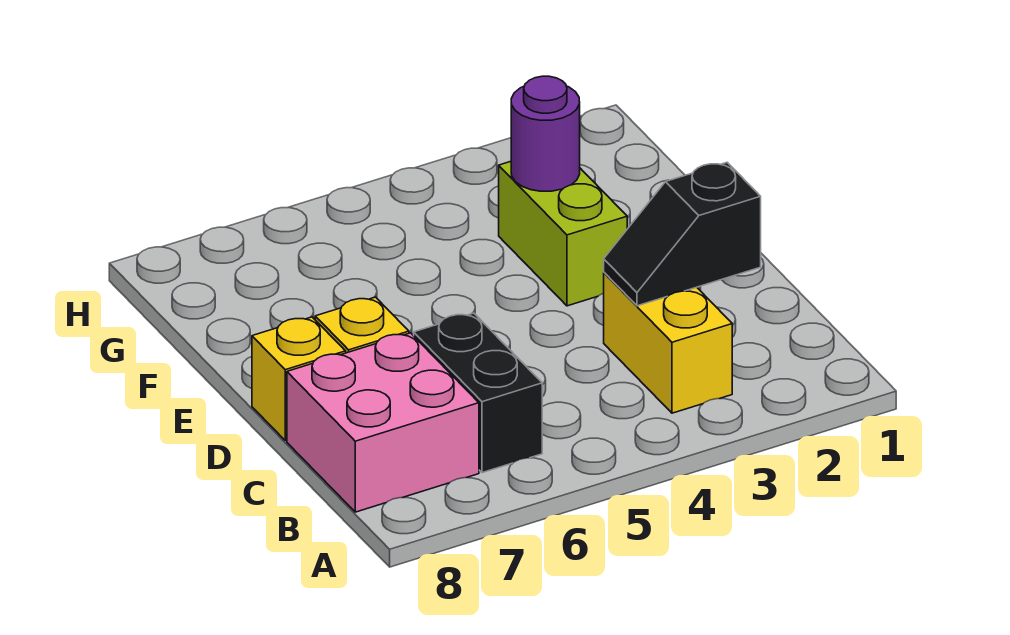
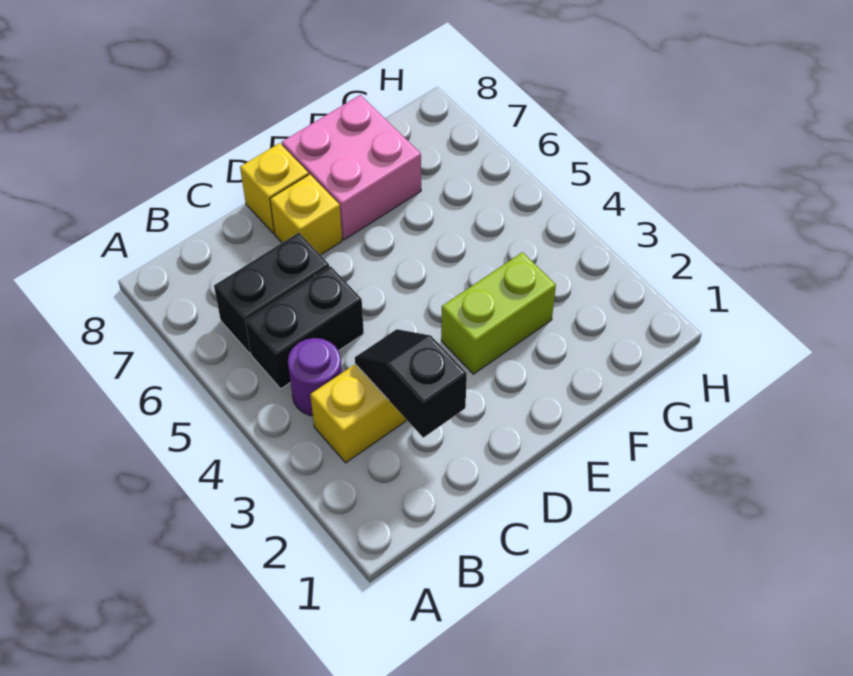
none -> black 1x2 brick [245,266,364,389]
pink 2x2 brick [287,333,479,512] -> pink 2x2 brick moved to [282,95,421,240]
purple 1x1 round brick [511,76,580,191] -> purple 1x1 round brick moved to [288,338,342,416]

